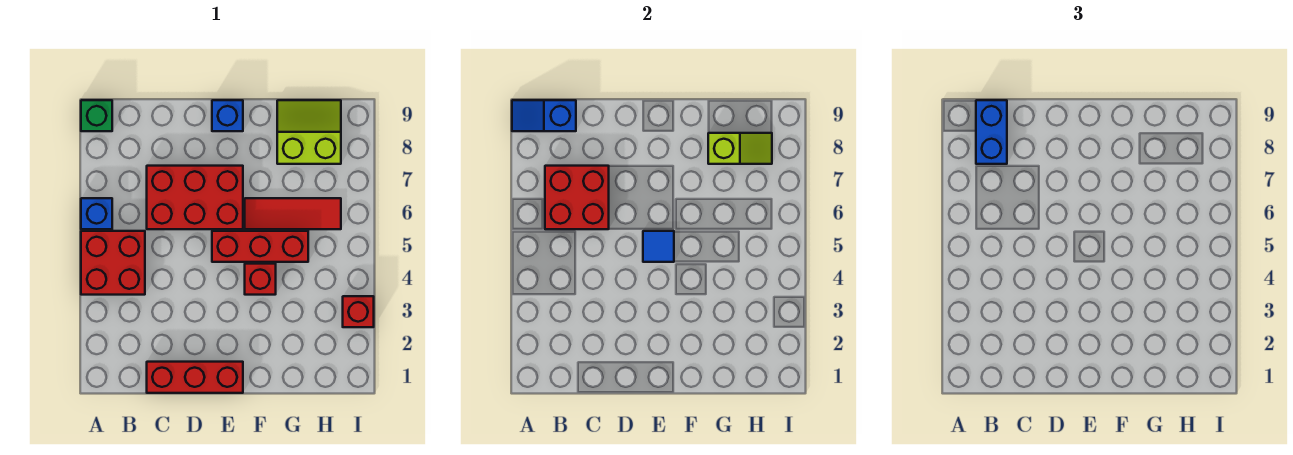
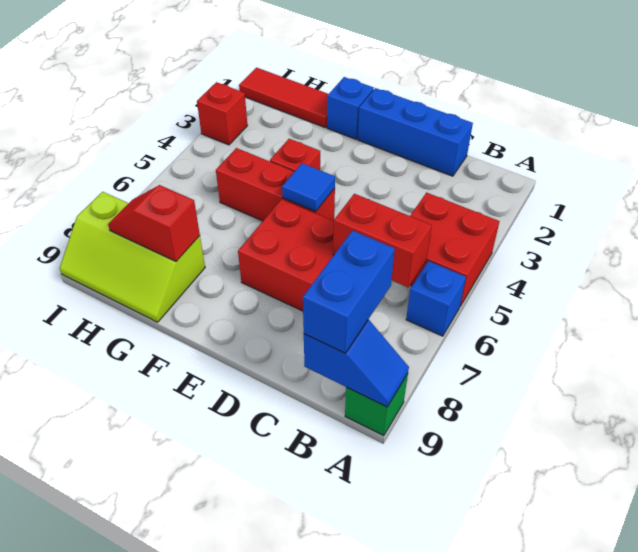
red 2x2 brick [545,166,609,229] -> red 1x2 brick [333,194,432,287]
red 1x3 brick [147,362,243,393] -> blue 1x3 brick [358,88,473,176]
blue 1x1 brick [212,100,243,131] -> blue 1x1 brick moved to [327,77,374,139]
red 1x3 tile [245,198,341,229] -> red 1x3 tile moved to [239,68,328,128]
lime 2x2 slope [277,100,341,164] -> lime 2x3 slope [60,192,205,322]
lime 1x2 slope [708,133,772,164] -> red 1x2 slope [108,185,200,261]

